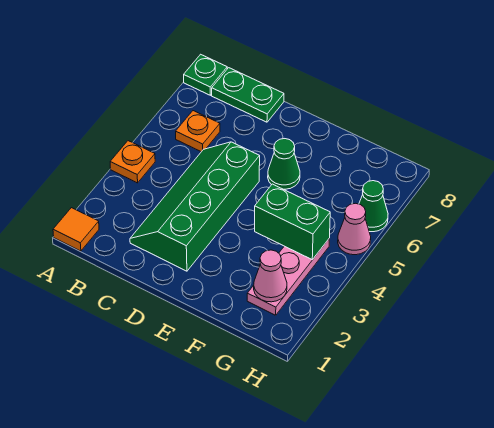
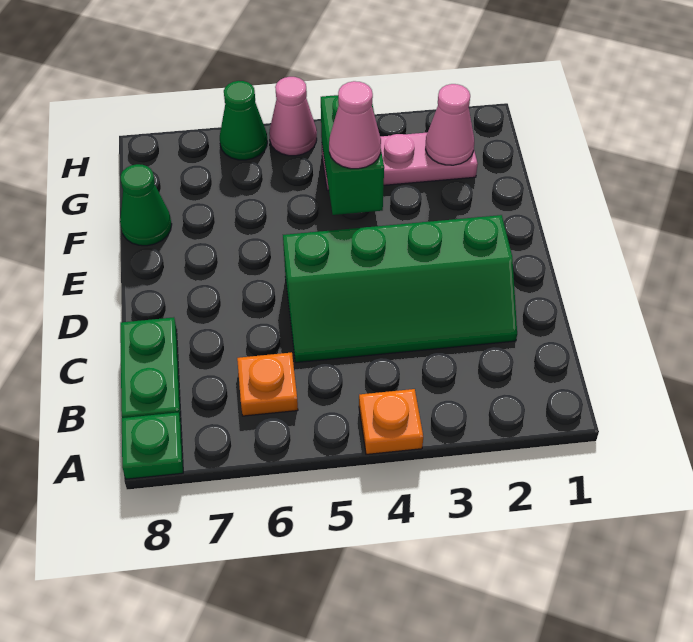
orange 1x1 tile [53,208,99,251] -> none
green 1x1 cone [268,139,300,189] -> green 1x1 cone moved to [120,164,172,246]
none -> pink 1x1 cone [329,81,381,169]

